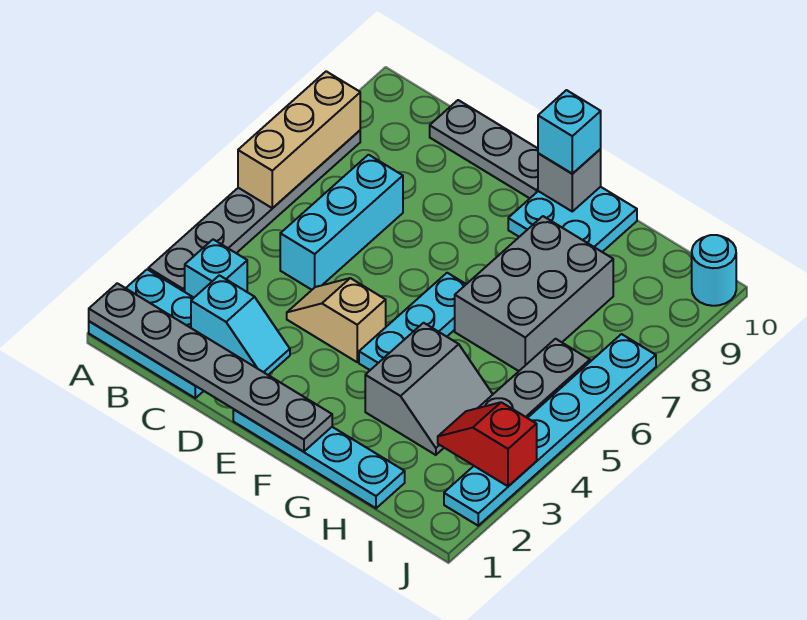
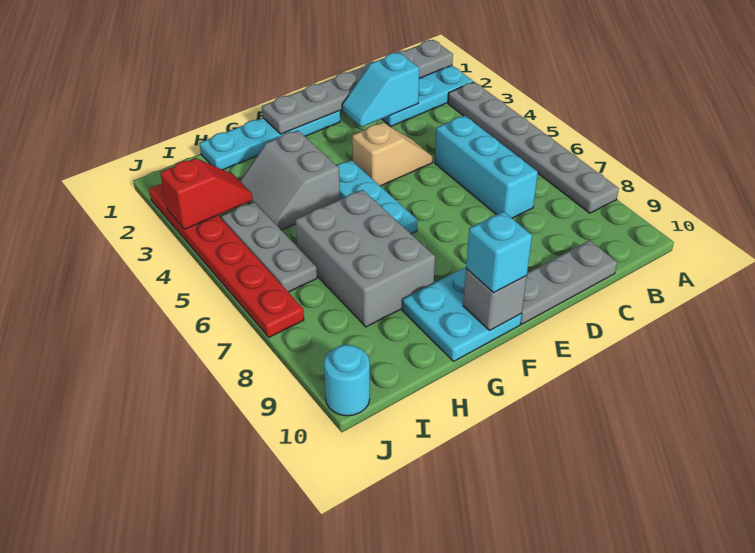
tan 1x3 brick [238,71,360,208] -> none
cyan 1x1 brick [185,239,247,297] -> none
cyan 1x6 plate [444,334,656,526] -> red 1x6 plate [149,184,304,337]

